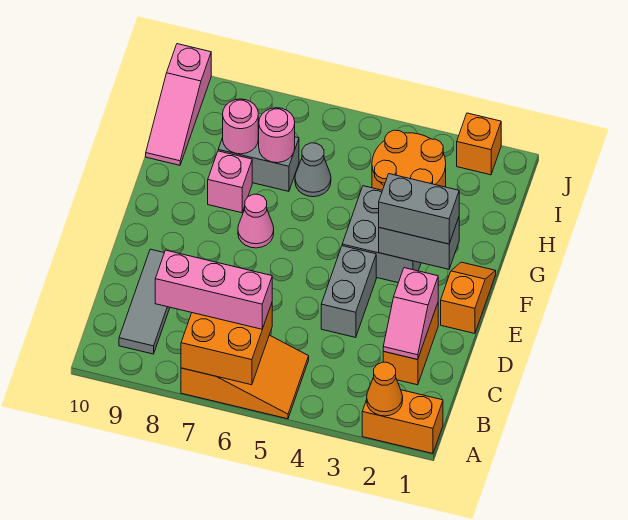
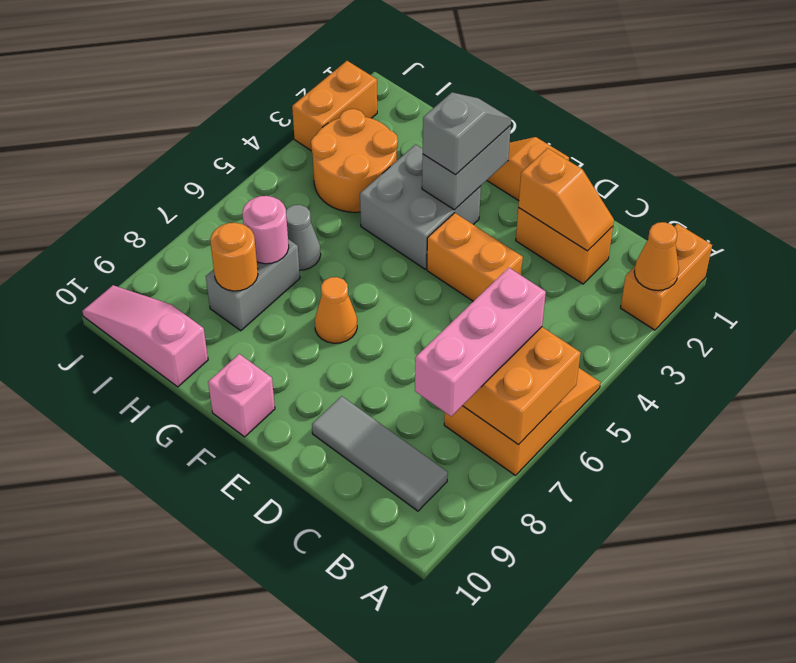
pink 1x2 slope [383,268,438,360] -> orange 1x2 slope [518,148,614,251]
grey 1x2 brick [321,246,376,338] -> orange 1x2 brick [427,213,523,301]
grey 1x2 brick [379,174,459,244] -> grey 1x2 slope [423,92,511,174]
pink 1x1 cone [238,194,274,248] -> orange 1x1 cone [315,277,357,343]
pink 1x1 brick [208,151,252,213] -> pink 1x1 brick moved to [208,354,275,437]
pink 1x1 round brick [223,99,259,154] -> orange 1x1 round brick [210,223,258,291]
pink 1x3 slope [146,44,211,165] -> pink 1x3 slope turned to [82,285,208,387]
orange 1x1 brick [457,113,501,175] -> orange 1x2 brick [292,61,377,151]

